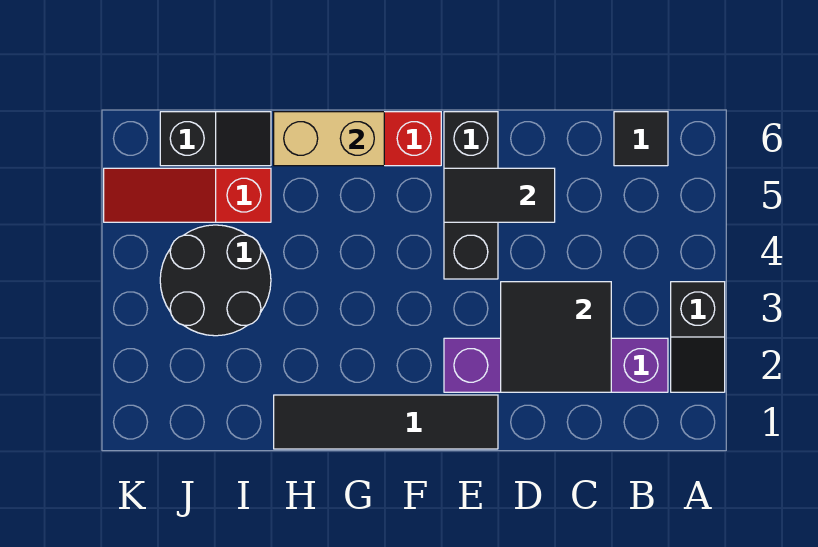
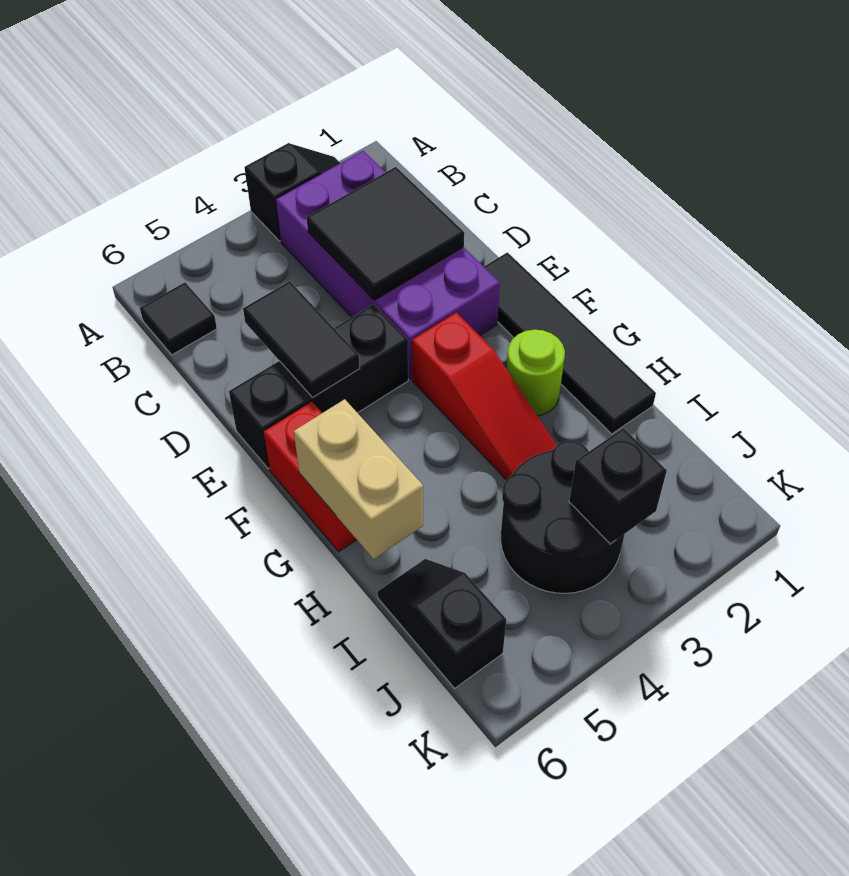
purple 1x4 brick [444,338,668,392] -> purple 2x4 brick [276,151,500,379]
none -> lime 1x1 round brick [507,330,565,416]
red 1x3 slope [104,168,271,222] -> red 1x3 slope moved to [412,312,557,480]
none -> black 1x1 brick [569,428,667,544]

